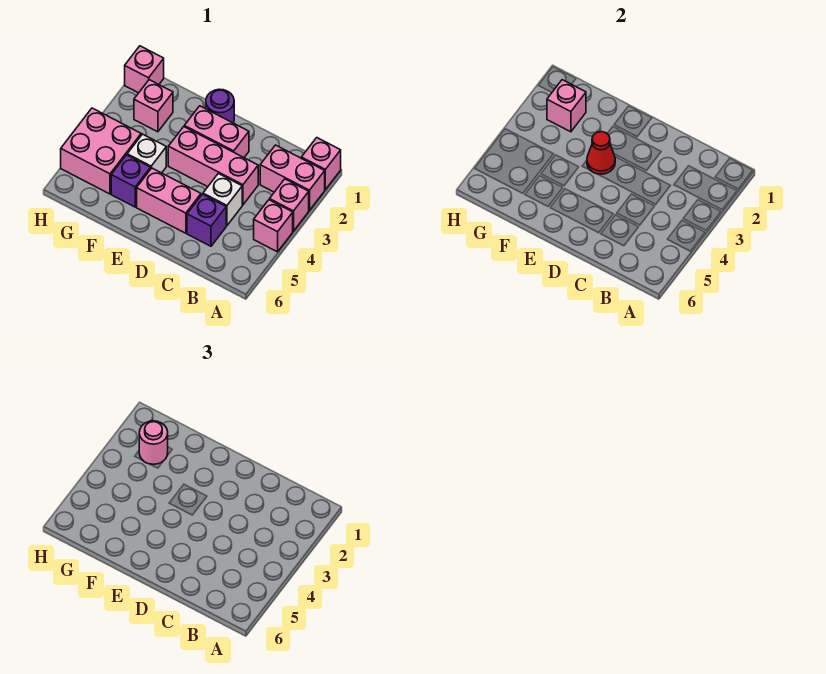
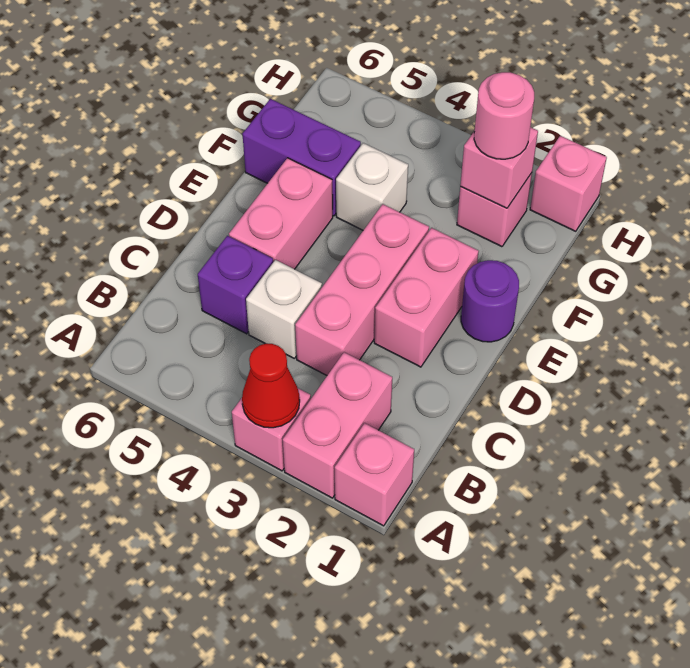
pink 1x1 brick [254,200,293,252] -> none
red 1x1 cone [587,132,615,174] -> red 1x1 cone moved to [242,344,300,428]
purple 1x1 brick [111,155,151,207] -> purple 1x2 brick [243,99,361,216]
pink 2x2 brick [61,108,141,194] -> none

